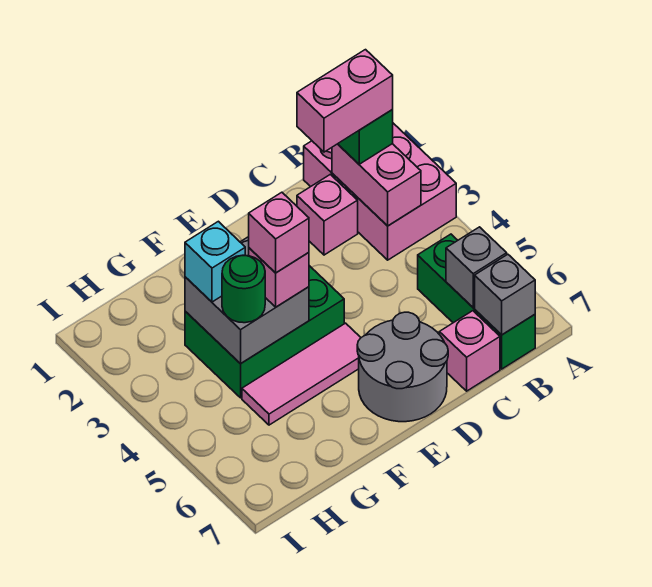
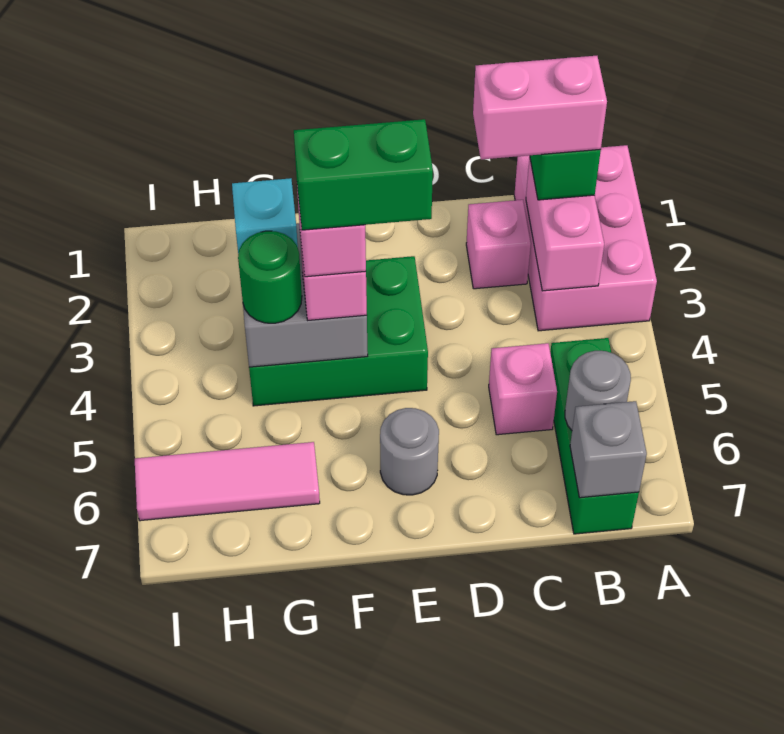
grey 1x1 brick [446,227,507,307] -> grey 1x1 round brick [565,351,631,430]
pink 1x1 brick [439,311,500,391] -> pink 1x1 brick moved to [489,343,557,435]
grey 2x2 round brick [357,312,448,422] -> grey 1x1 round brick [380,408,439,495]
none -> green 1x2 brick [294,119,433,230]
pink 1x3 tile [242,323,361,425] -> pink 1x3 tile moved to [135,442,320,521]

